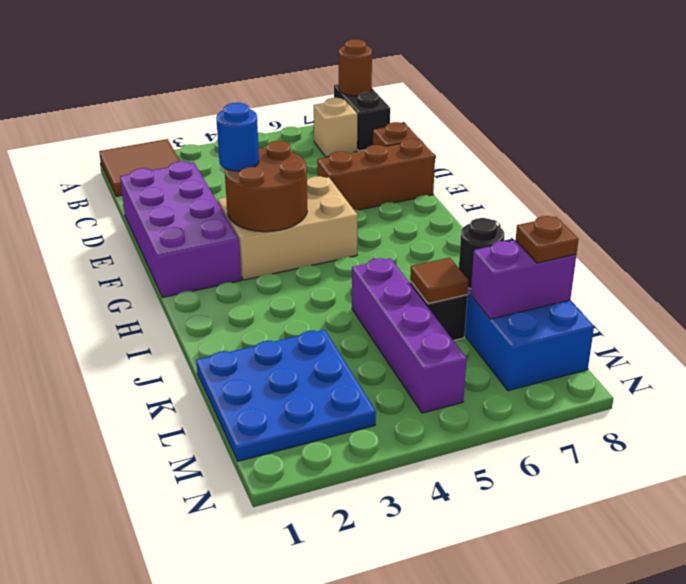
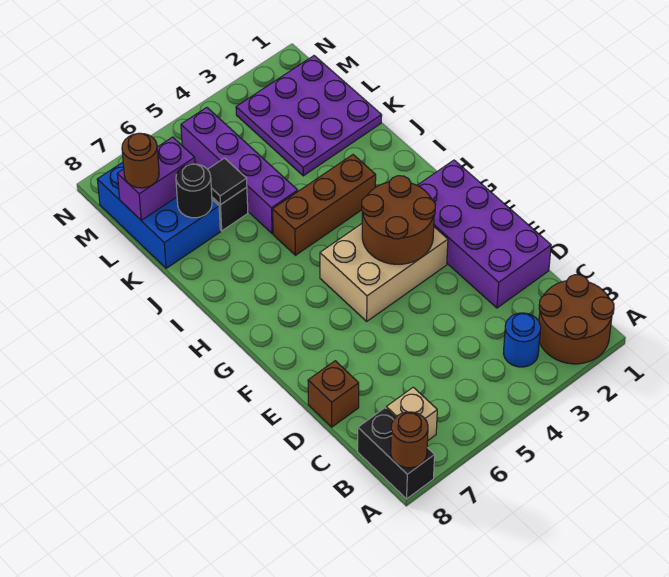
brown 2x2 tile [99,139,180,197] -> brown 2x2 round brick [539,275,614,364]
brown 1x3 brick [317,138,435,210] -> brown 1x3 brick moved to [273,155,376,255]
blue 1x1 round brick [216,103,259,171] -> blue 1x1 round brick moved to [503,313,541,367]
blue 3x3 plate [196,330,376,461] -> purple 3x3 plate [236,56,382,176]
brown 1x1 tile [410,258,469,304] -> black 1x1 tile [207,158,247,205]
brown 1x1 plate [516,216,579,263] -> brown 1x1 round brick [122,133,159,188]

